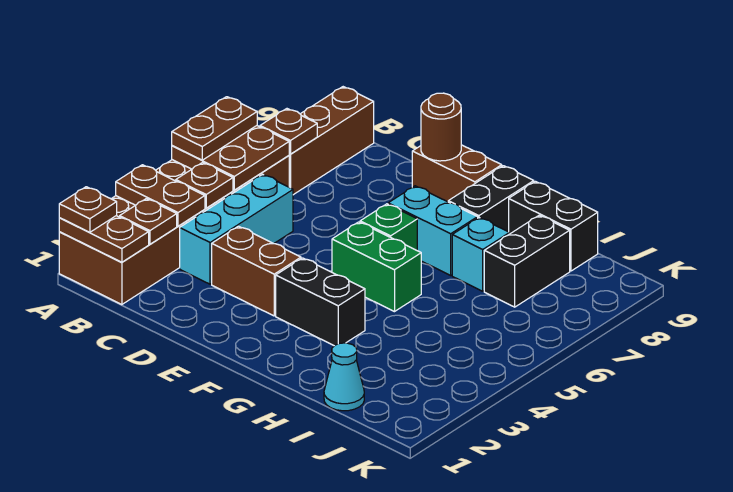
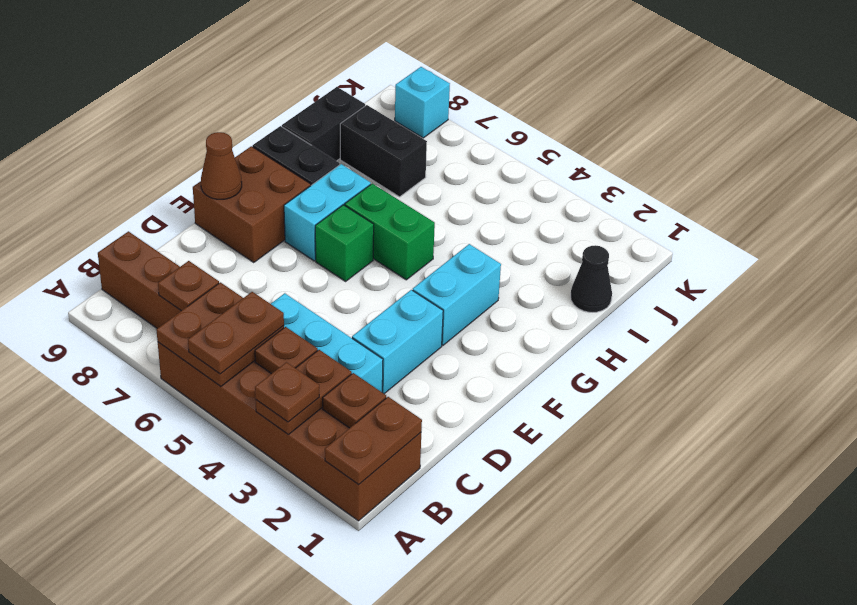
brown 1x1 plate [59,187,117,233] -> brown 1x1 plate moved to [255,362,319,422]
brown 1x2 plate [172,97,257,160] -> brown 1x2 plate turned to [188,292,284,374]
brown 1x2 brick [212,226,301,316] -> cyan 1x2 brick [352,290,443,394]
brown 1x2 brick [412,145,502,202] -> brown 2x2 brick [193,146,311,262]
brown 1x1 round brick [421,93,461,161] -> brown 1x1 cone [201,132,242,199]
black 1x2 brick [276,258,365,345] -> cyan 1x2 brick [413,244,501,345]
green 1x2 brick [332,222,421,312] -> green 1x2 brick turned to [345,184,435,280]
cyan 1x1 brick [452,218,510,291] -> cyan 1x1 brick moved to [395,67,450,138]
cyan 1x1 cone [324,343,364,411] -> black 1x1 cone [571,245,612,312]

